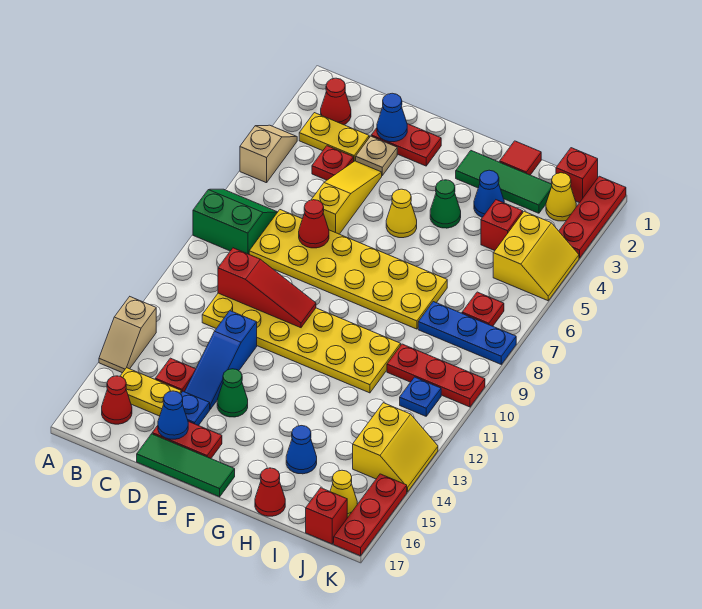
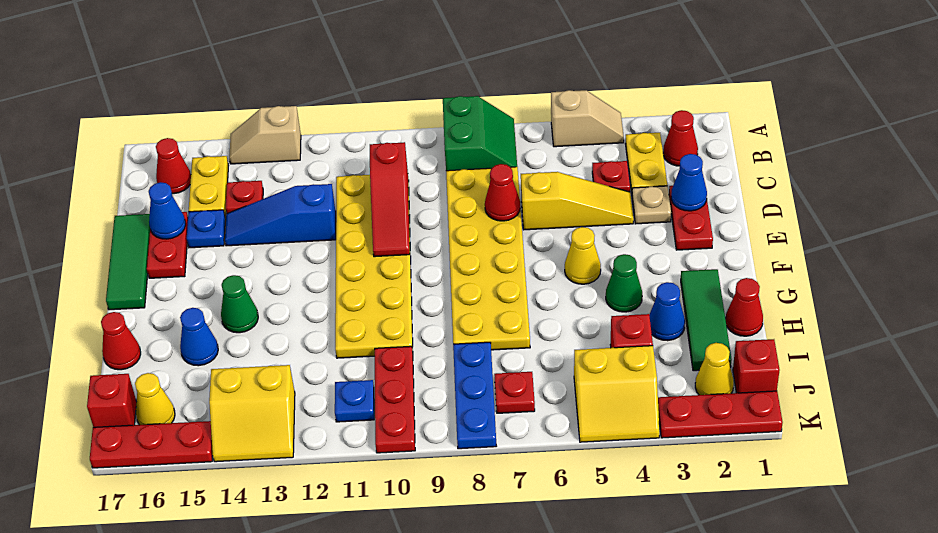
green 1x1 cone [217,369,248,417] -> green 1x1 cone moved to [221,275,258,333]
red 1x1 tile [500,141,541,175] -> red 1x1 cone [726,278,763,336]

